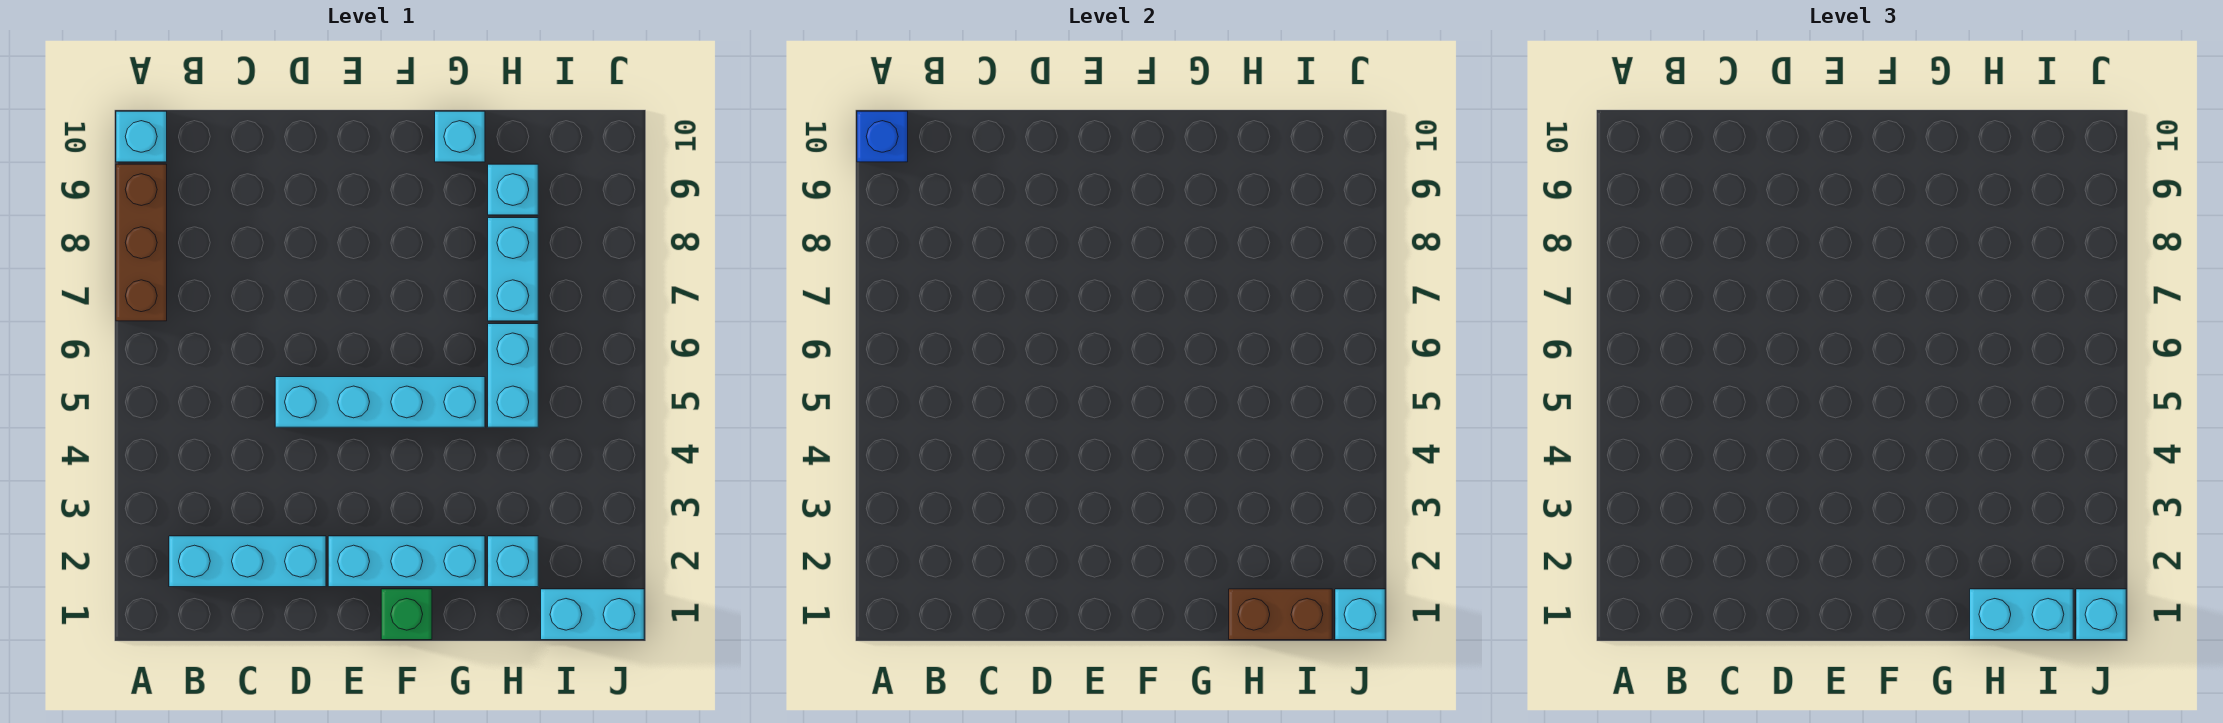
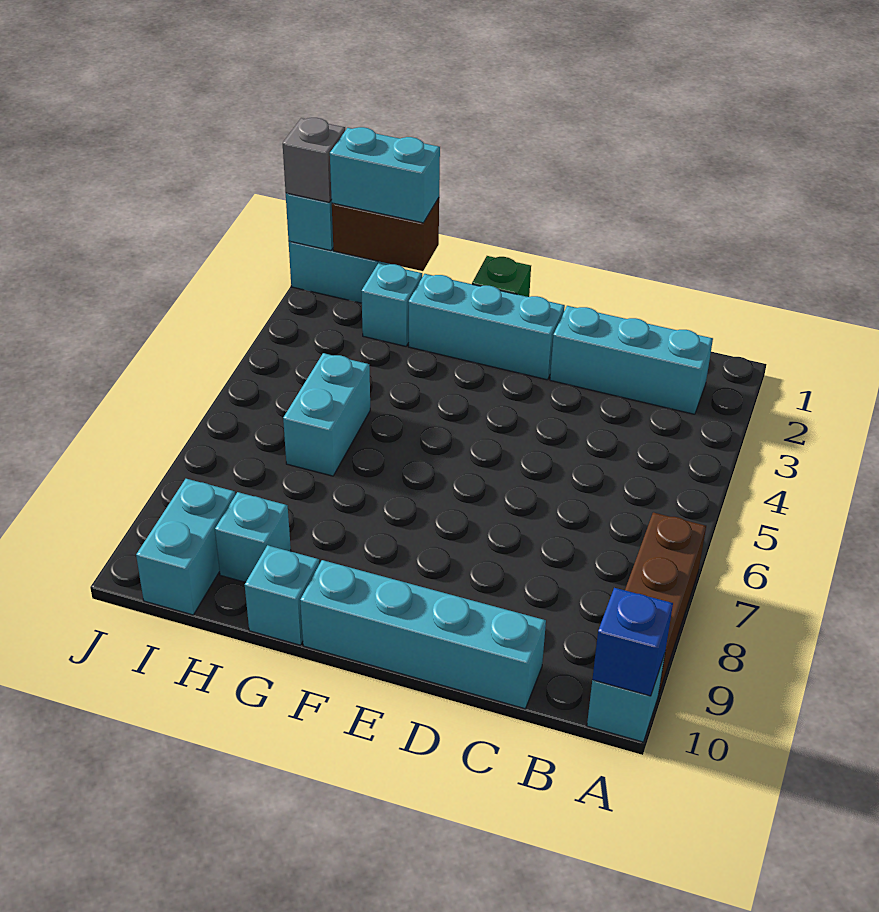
cyan 1x4 brick [275,377,485,427] -> cyan 1x4 brick moved to [300,560,546,709]
cyan 1x2 brick [488,218,538,321] -> cyan 1x2 brick moved to [136,479,235,615]
cyan 1x1 brick [2076,589,2126,640] -> grey 1x1 brick [283,118,345,202]

